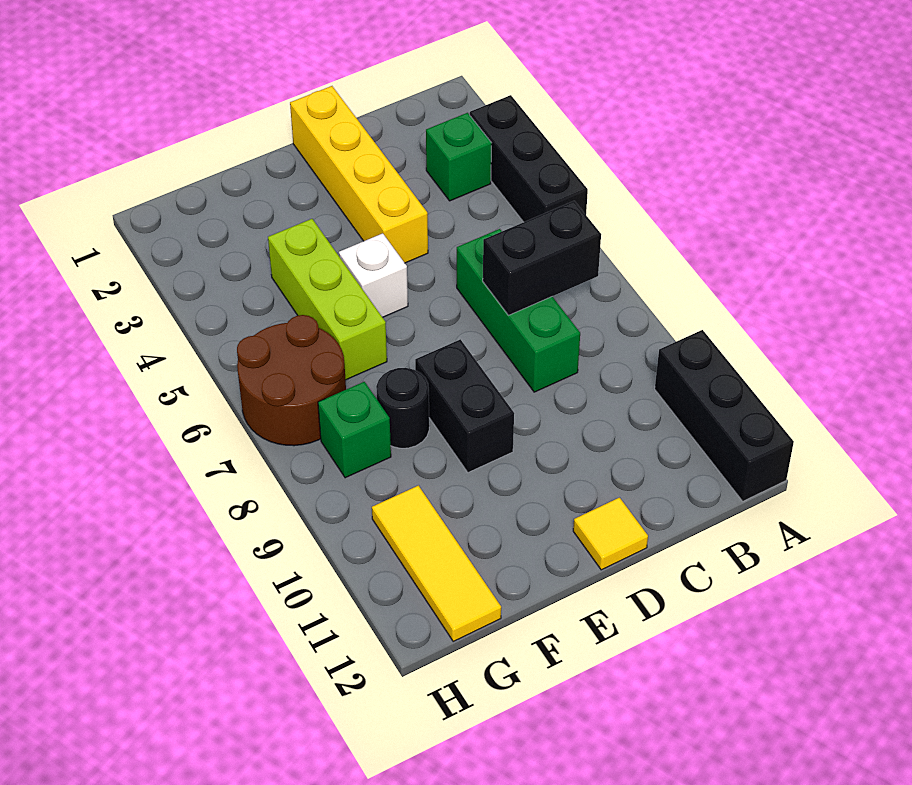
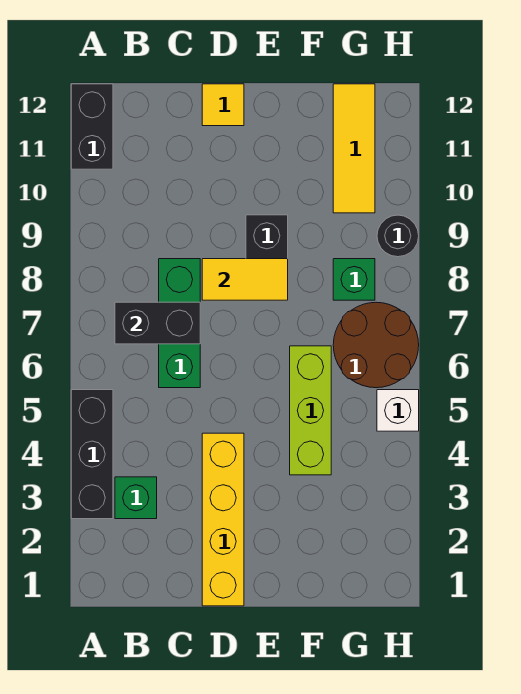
black 1x3 brick [655,330,794,501] -> black 1x2 brick [71,84,113,169]
none -> yellow 1x2 tile [202,259,288,300]
white 1x1 brick [339,233,408,317] -> white 1x1 brick moved to [377,390,419,431]
black 1x1 round brick [376,368,429,448] -> black 1x1 round brick moved to [377,215,419,257]

